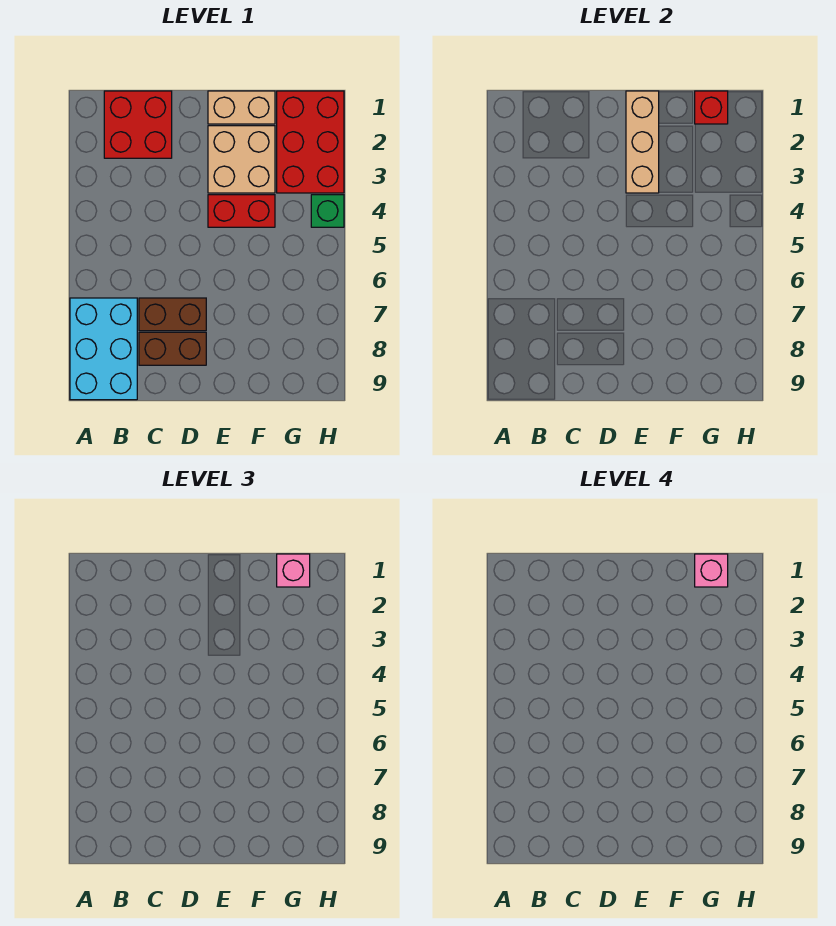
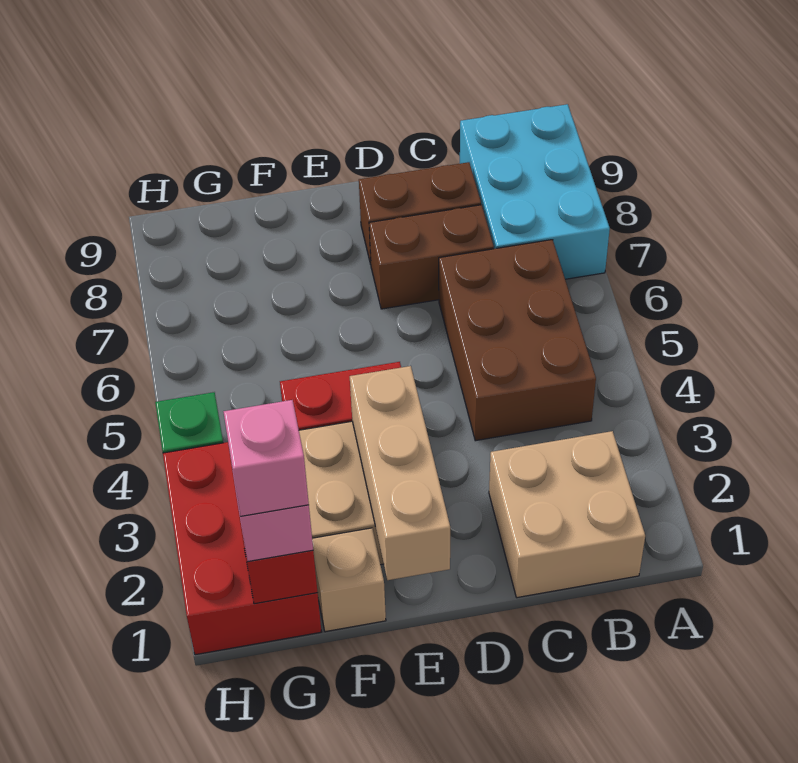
red 2x2 brick [104,91,172,158] -> tan 2x2 brick [489,431,645,598]
none -> brown 2x3 brick [439,240,596,441]
tan 1x2 brick [208,91,275,124] -> tan 1x1 brick [312,528,386,632]

